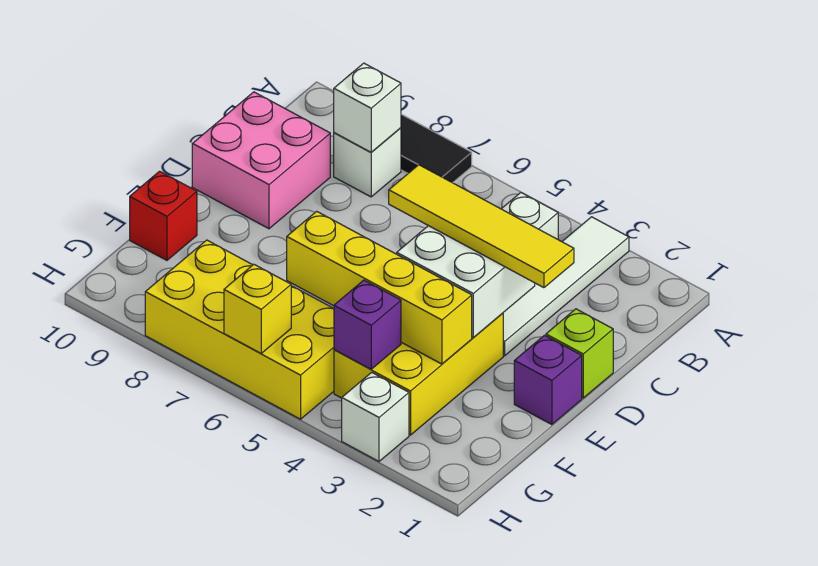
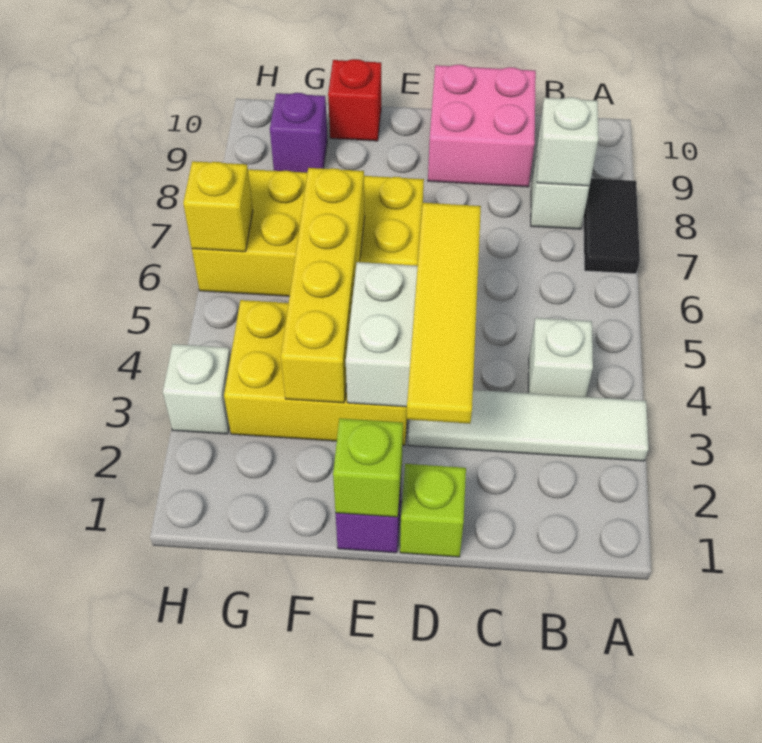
none -> lime 1x1 brick [333,418,403,517]
purple 1x1 brick [334,280,401,369] -> purple 1x1 brick moved to [270,93,327,173]
yellow 2x4 brick [145,240,334,419] -> yellow 2x4 brick turned to [192,169,424,296]

